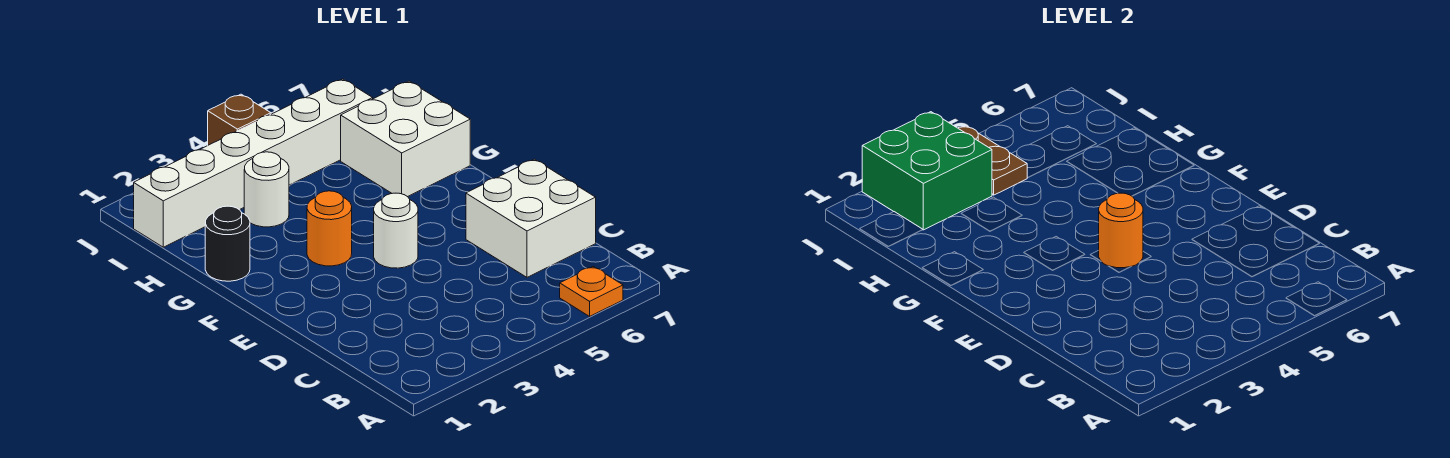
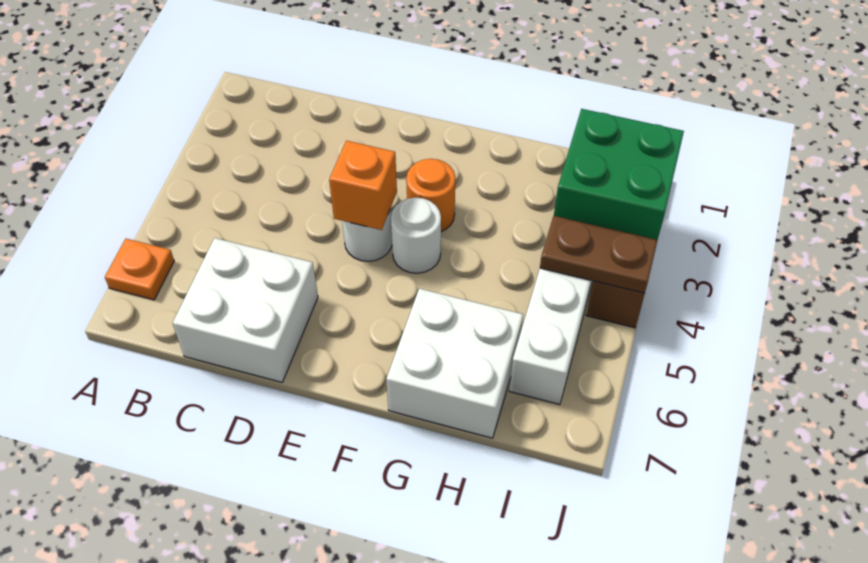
orange 1x1 round brick [1099,193,1143,268] -> orange 1x1 brick [329,141,397,230]
black 1x1 round brick [205,206,250,281] -> none
white 1x1 round brick [244,152,289,227] -> white 1x1 round brick moved to [391,198,441,273]

